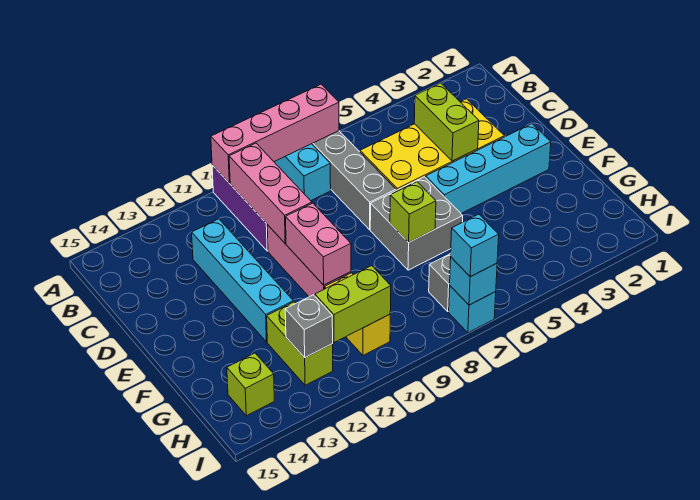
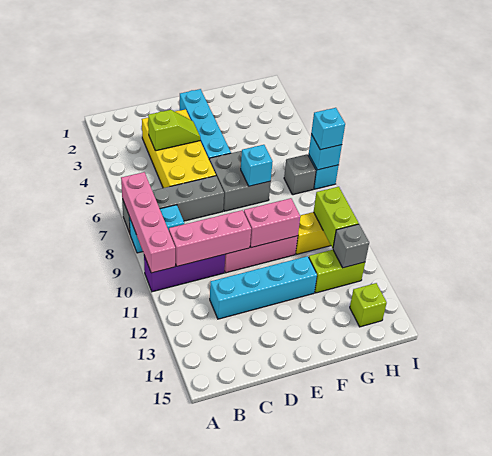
lime 1x2 brick [414,83,479,161] -> lime 1x2 slope [148,110,200,151]
lime 1x1 brick [390,182,436,242] -> cyan 1x1 brick [241,145,273,186]

